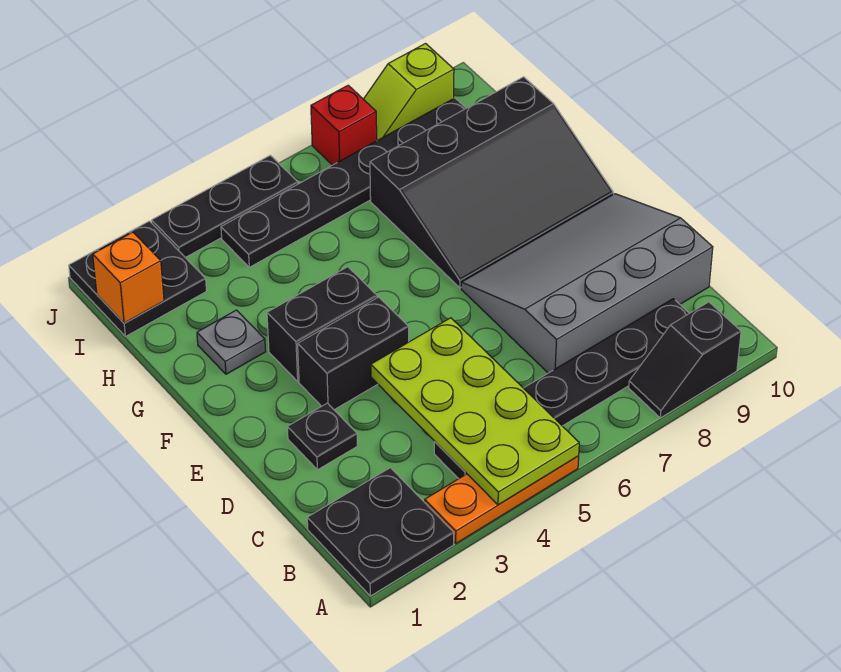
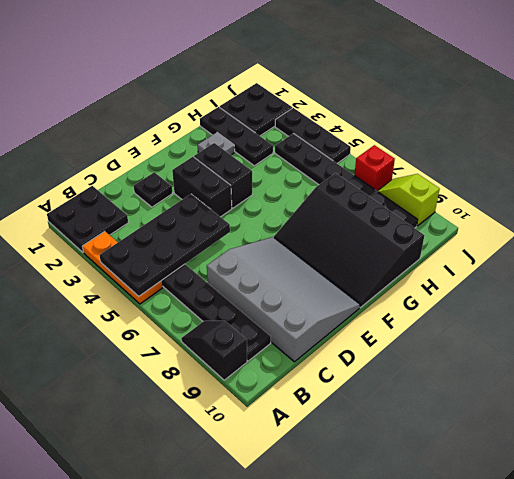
lime 2x4 plate [371,318,579,505] -> black 2x4 plate [100,194,230,296]
none -> black 1x3 plate [200,107,273,166]
orange 1x1 brick [93,232,164,323] -> none

